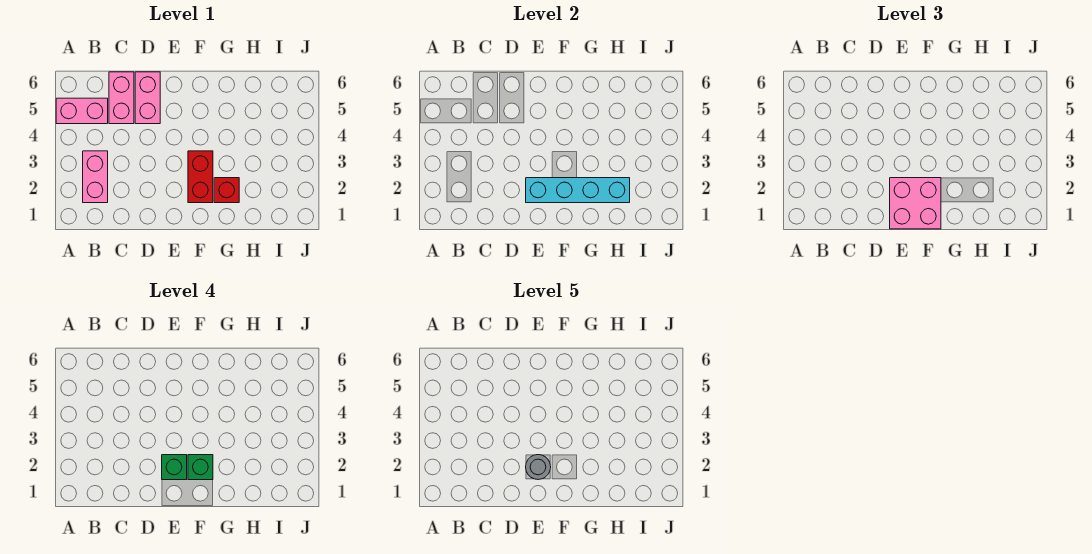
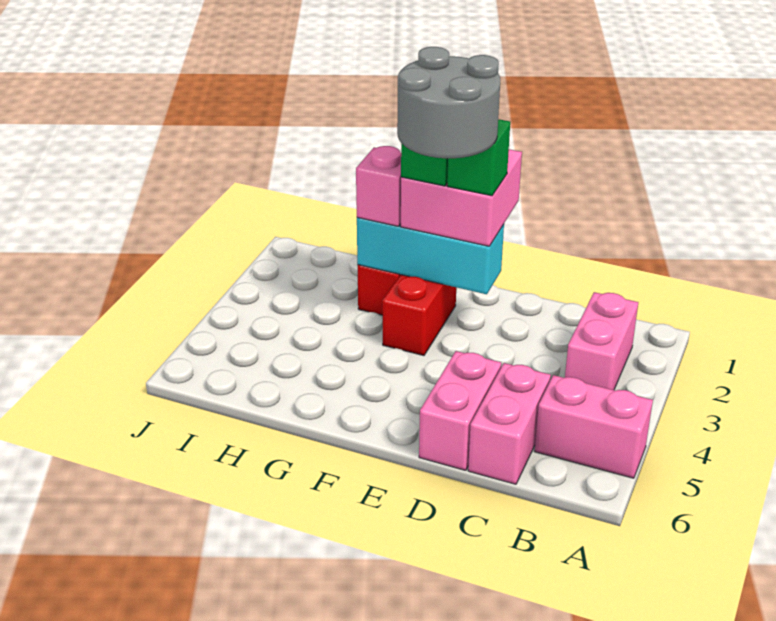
cyan 1x4 brick [526,178,630,203] -> cyan 1x3 brick [357,217,504,294]
grey 1x1 round brick [526,455,551,480] -> grey 2x2 round brick [397,47,500,158]
none -> pink 1x1 brick [356,146,401,226]

